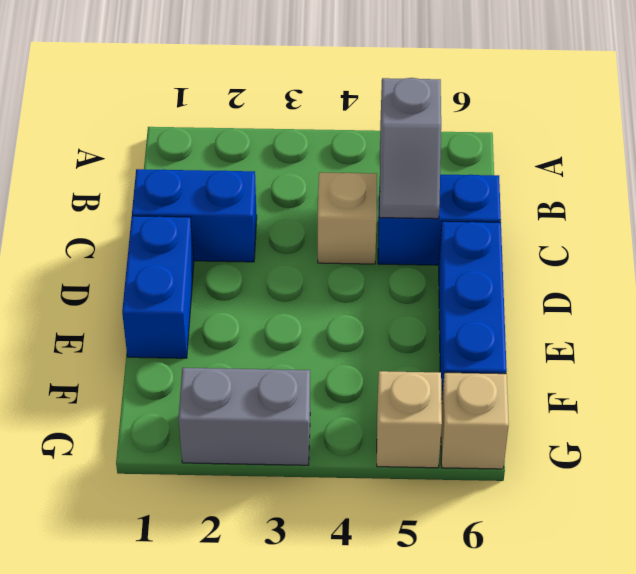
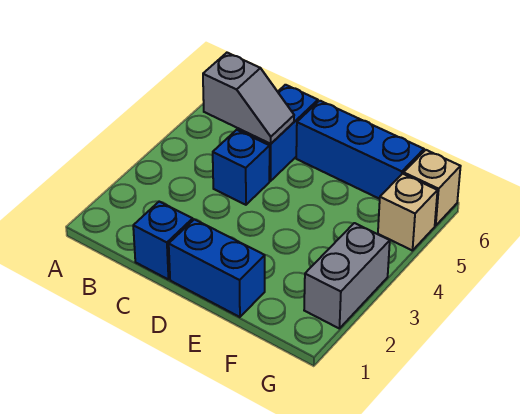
blue 1x2 brick [132,169,257,262] -> blue 1x1 brick [133,202,193,279]
tan 1x1 brick [318,172,377,264] -> blue 1x1 brick [213,130,270,205]

